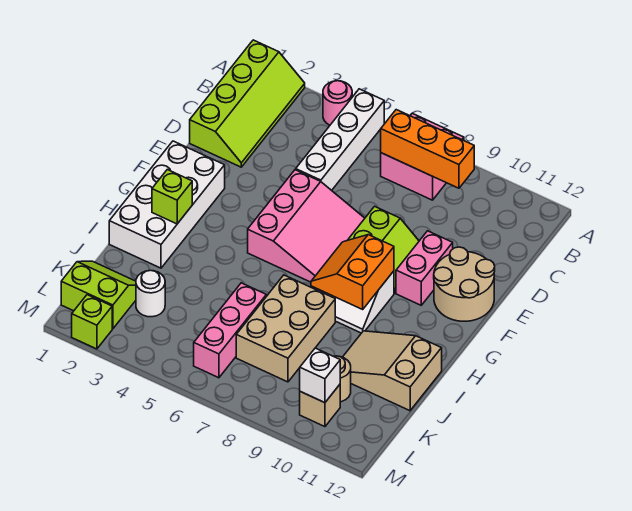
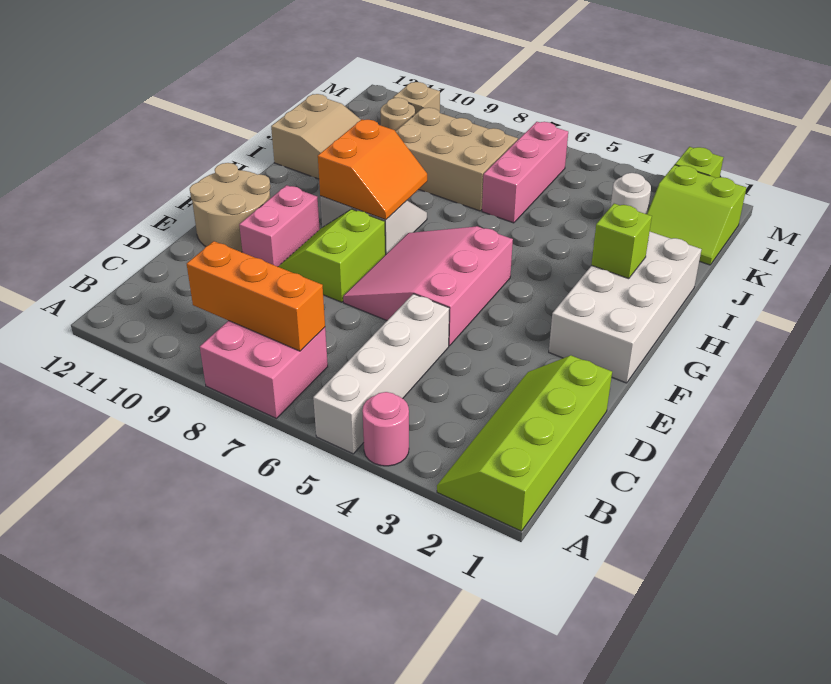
tan 2x3 brick [236,275,335,382] -> tan 2x3 brick turned to [395,108,518,211]
white 1x1 brick [300,348,340,403] -> none

